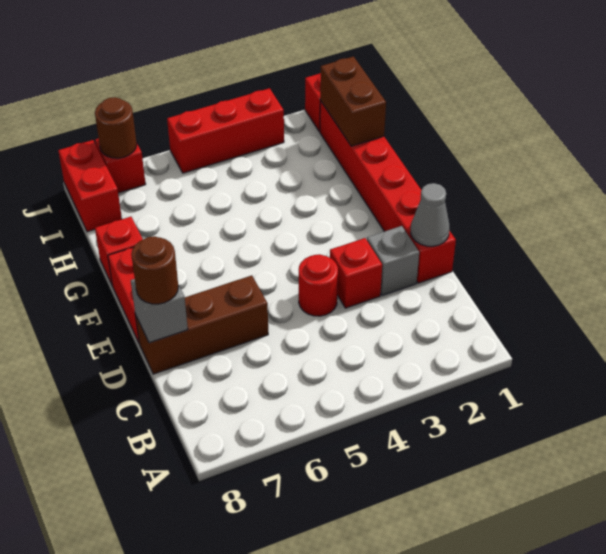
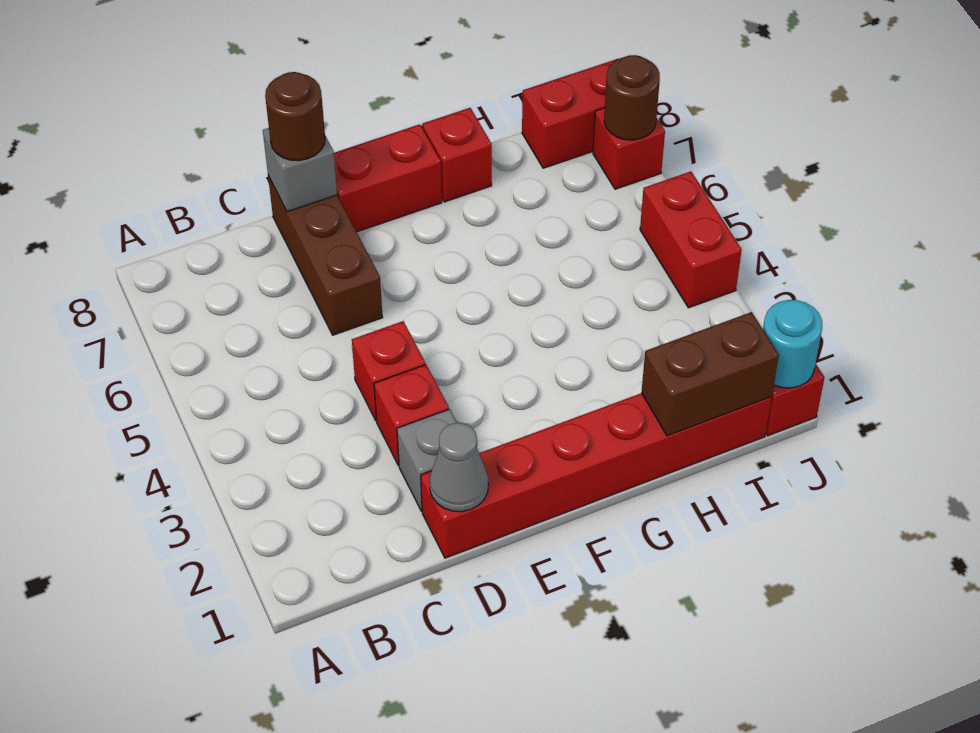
red 1x1 round brick [299,254,338,316] -> red 1x1 brick [352,321,425,421]
none -> cyan 1x1 round brick [763,300,822,388]
red 1x3 brick [167,88,284,173] -> red 1x2 brick [640,171,742,308]

